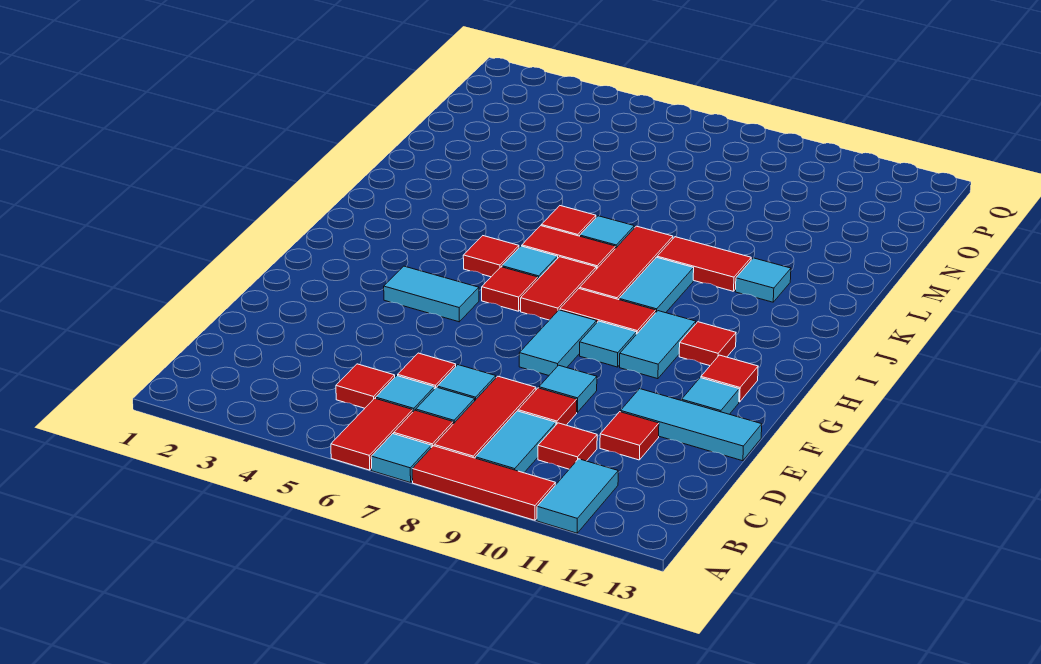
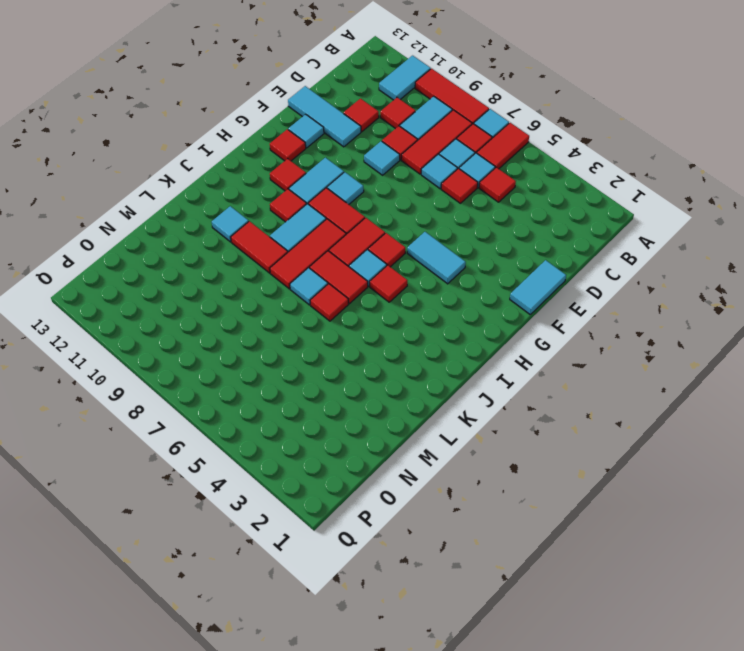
cyan 1x2 tile [519,310,597,375] -> cyan 1x2 tile moved to [510,260,566,314]
none -> red 1x1 tile [270,189,306,222]

